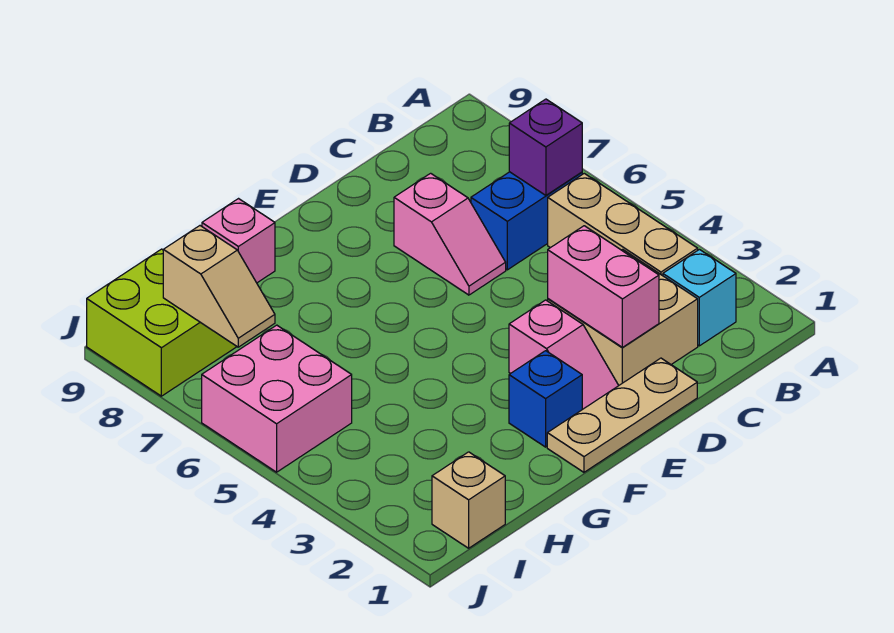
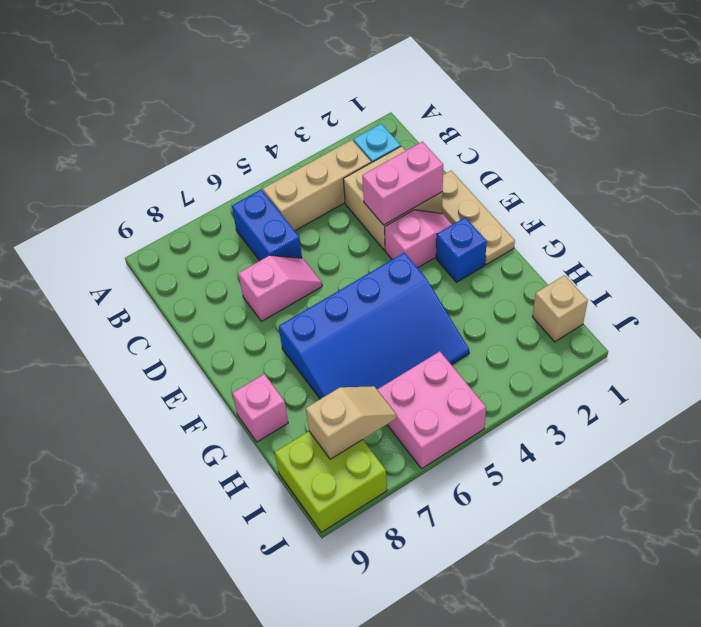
purple 1x1 brick [509,99,582,195] -> none
none -> blue 3x4 slope [279,253,469,399]

